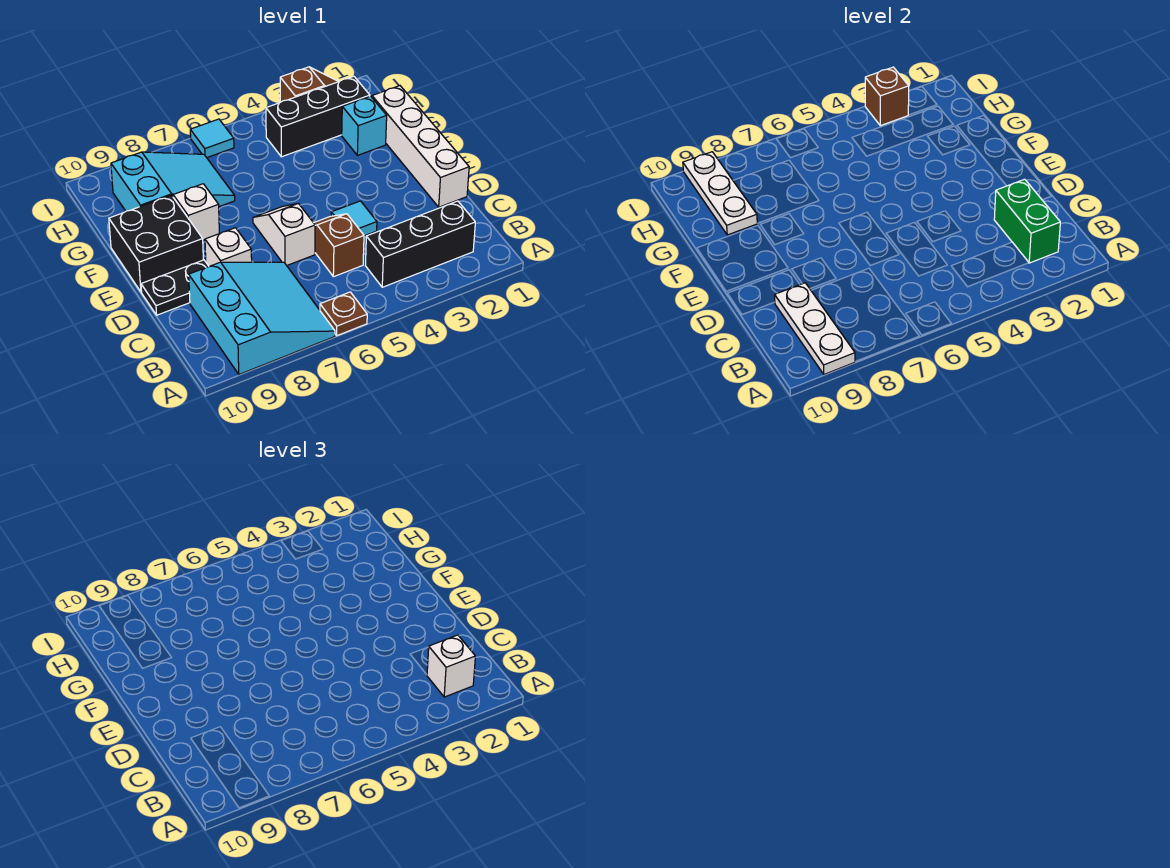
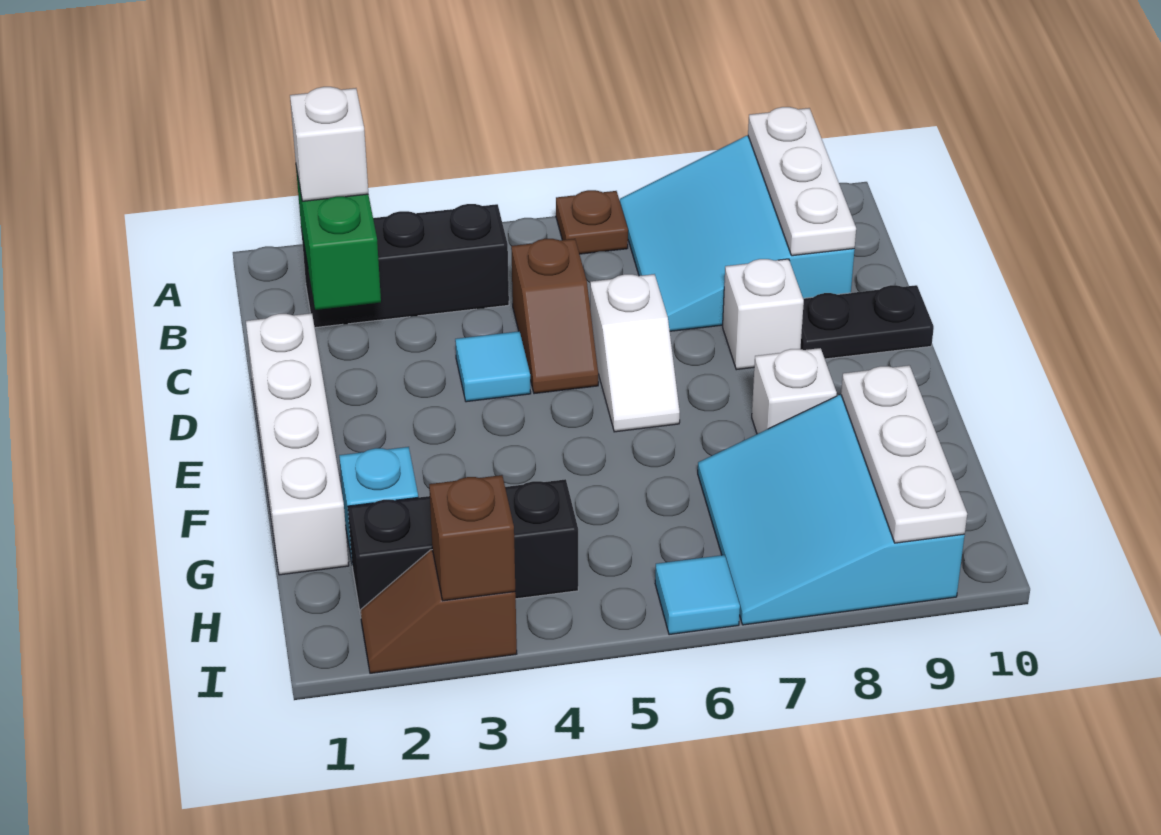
black 2x2 brick [109,195,203,292] -> none
cyan 2x3 slope [111,152,235,211] -> cyan 3x3 slope [698,395,965,625]

